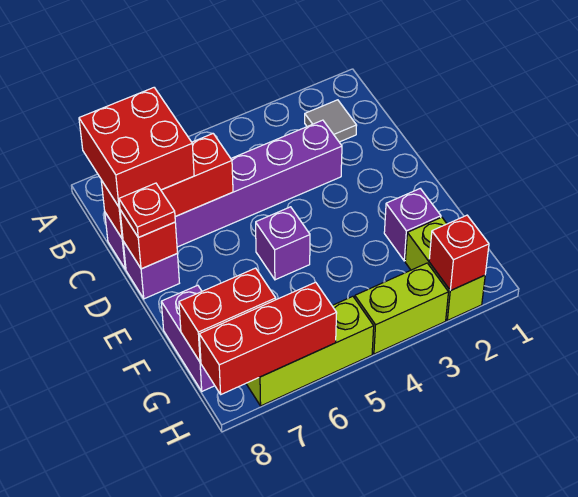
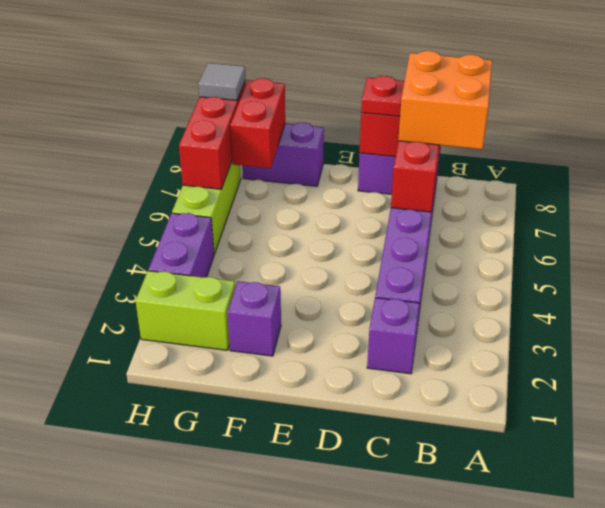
grey 1x1 tile [305,100,357,142] -> grey 1x1 tile moved to [198,63,246,100]
red 2x2 brick [79,88,194,207] -> orange 2x2 brick [398,51,492,149]
purple 1x1 brick [256,207,310,280] -> purple 1x1 brick moved to [367,298,420,374]
red 1x1 brick [429,215,489,291] -> none
lime 1x2 brick [355,263,448,354] -> purple 1x2 brick [148,213,214,277]

